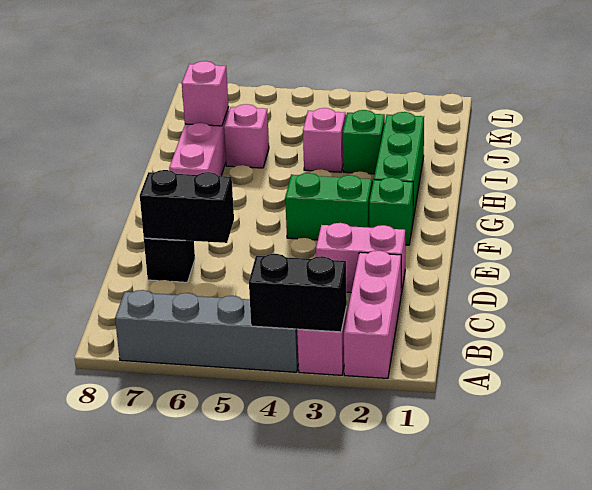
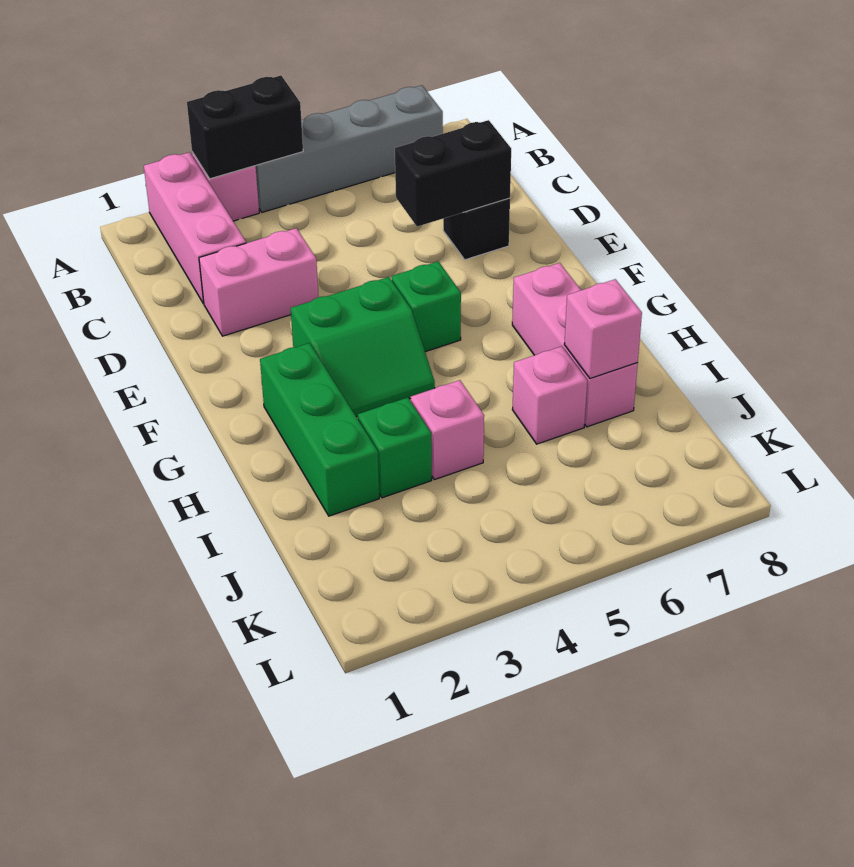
green 1x1 brick [369,177,413,245] -> green 1x1 brick moved to [391,261,461,352]

